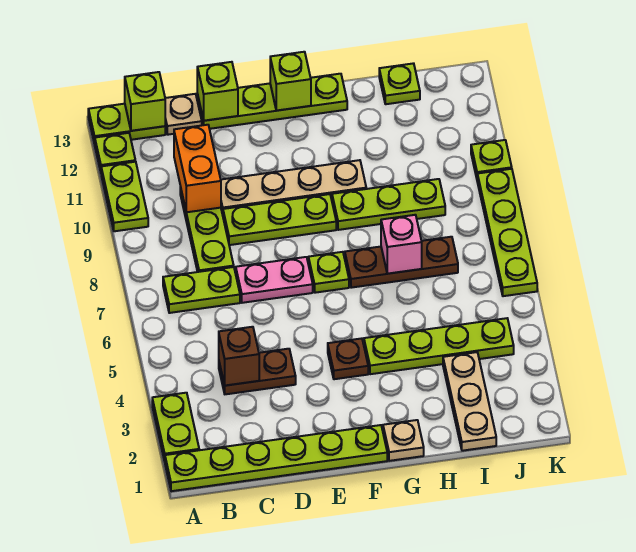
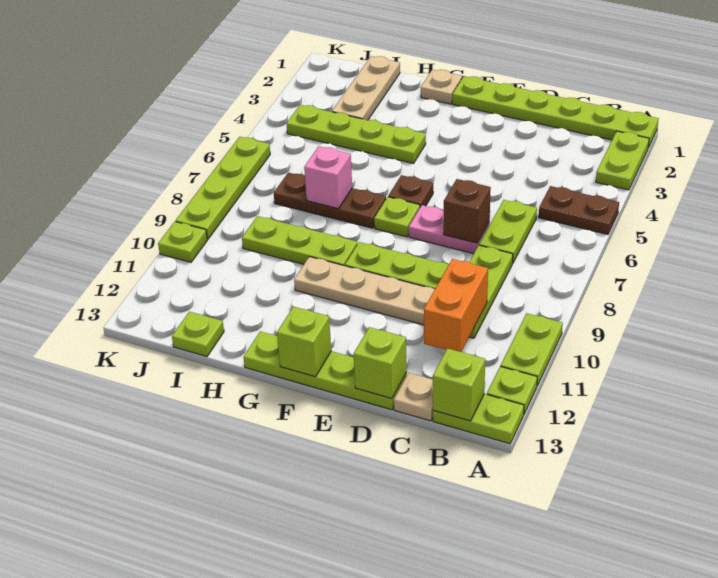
lime 1x2 plate [163,267,240,313] -> lime 1x2 plate turned to [479,200,537,263]
brown 1x2 plate [219,349,296,394] -> brown 1x2 plate moved to [539,186,619,234]
brown 1x1 brick [219,327,259,386] -> brown 1x1 brick moved to [444,179,491,243]
brown 1x1 plate [328,338,368,379] -> brown 1x1 plate moved to [388,175,433,207]

